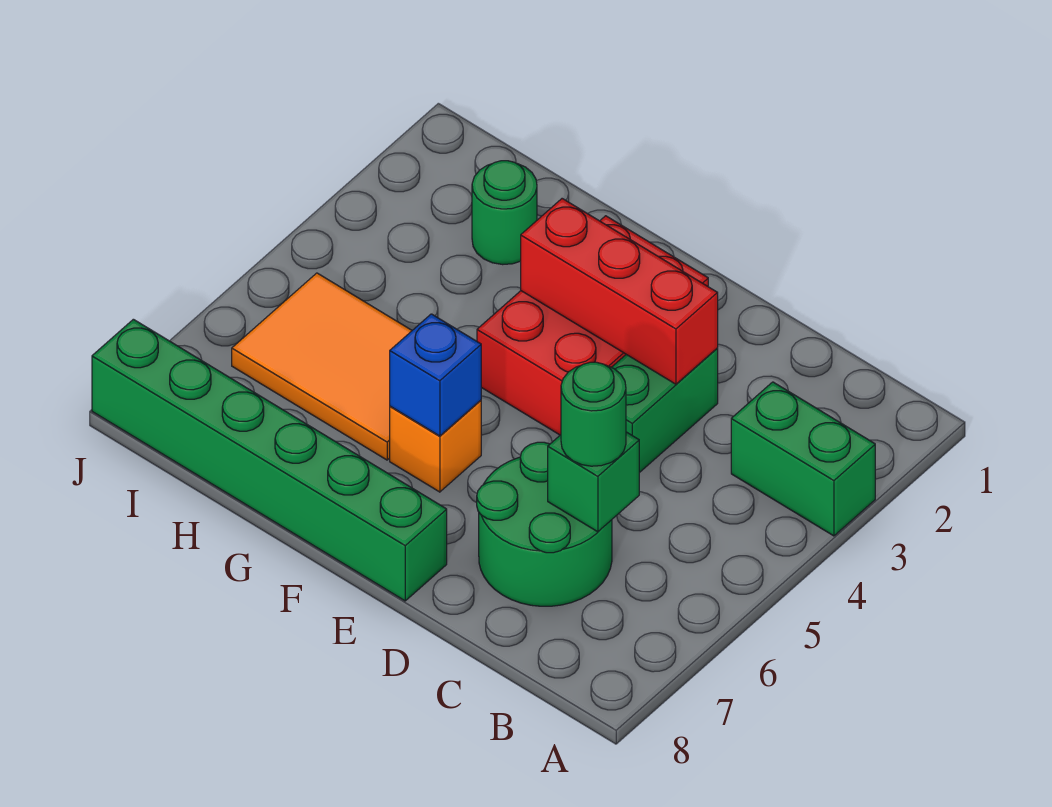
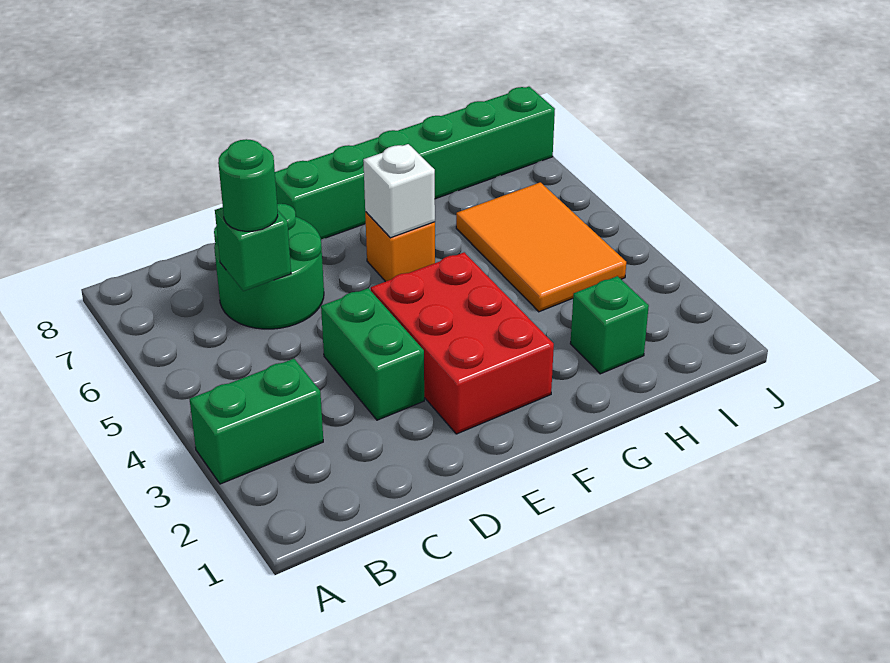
red 1x3 brick [521,199,718,384] -> none
blue 1x1 brick [390,314,481,436] -> white 1x1 brick [363,144,435,238]
orange 2x3 tile [232,273,412,460] -> orange 2x3 tile turned to [456,182,626,312]
green 1x1 round brick [472,161,537,265] -> green 1x1 brick [570,276,649,374]

